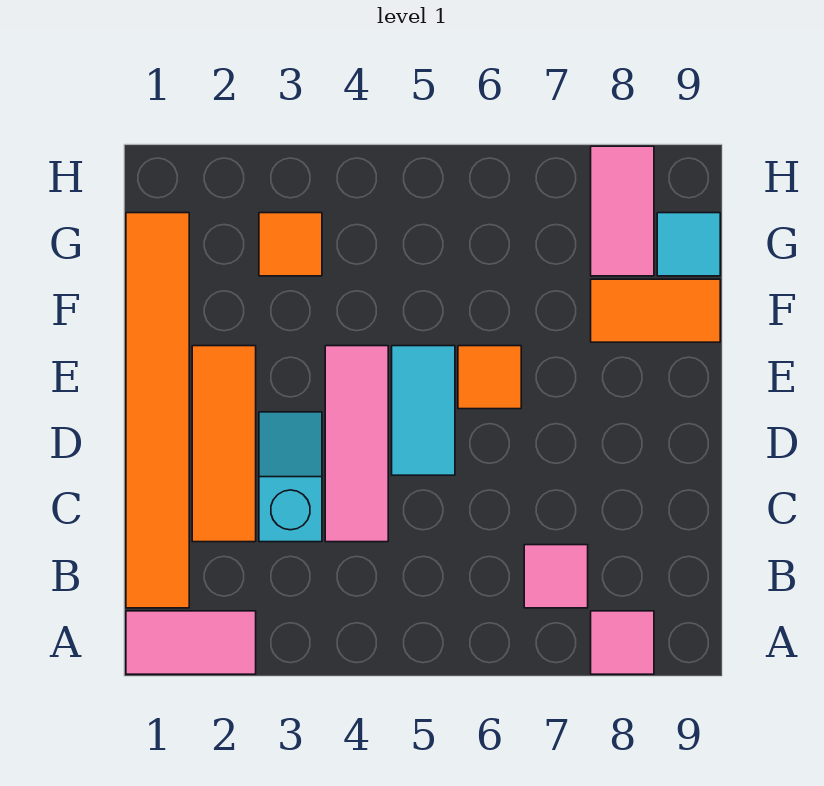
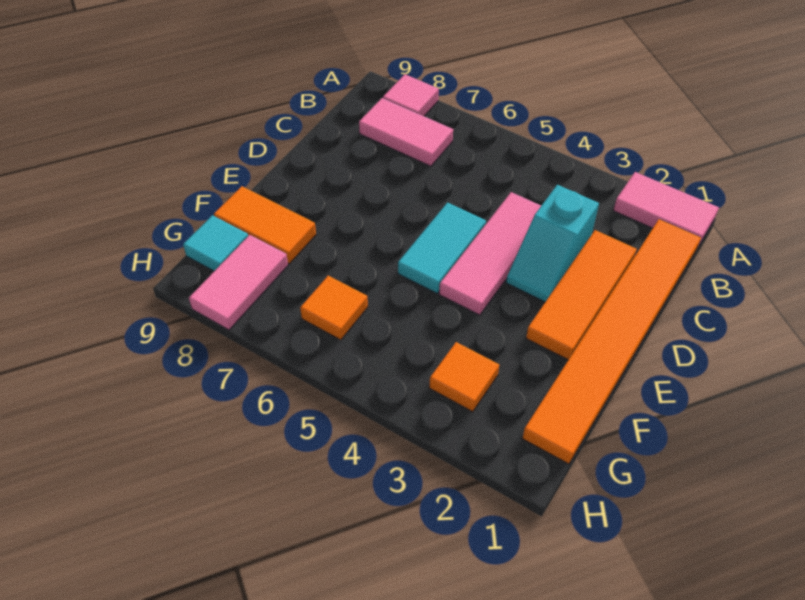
pink 1x1 tile [524,545,588,608] -> pink 1x2 tile [359,98,453,166]
orange 1x1 tile [458,346,521,409] -> orange 1x1 tile moved to [300,276,368,340]

